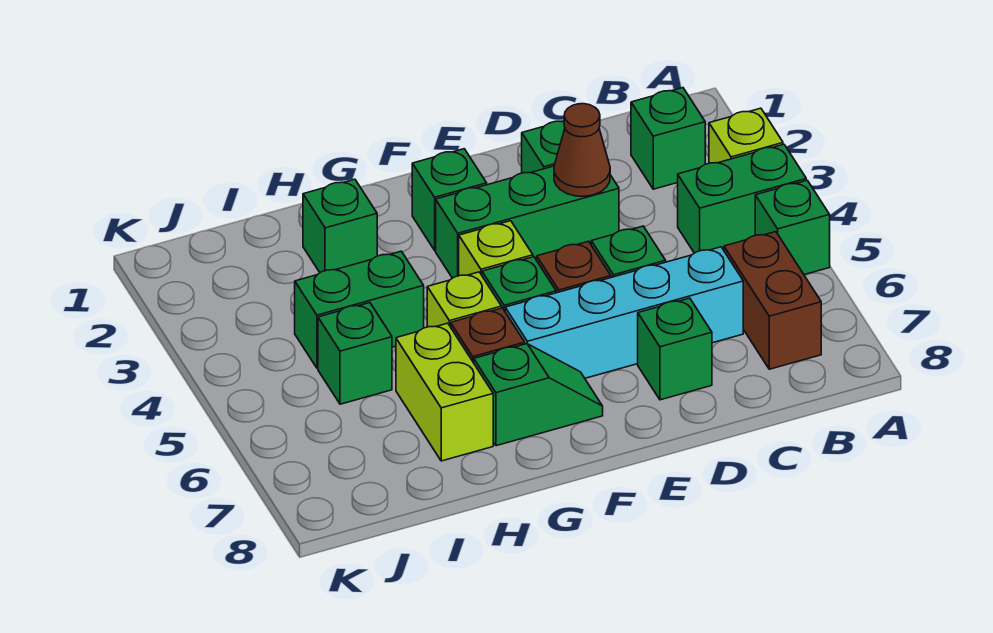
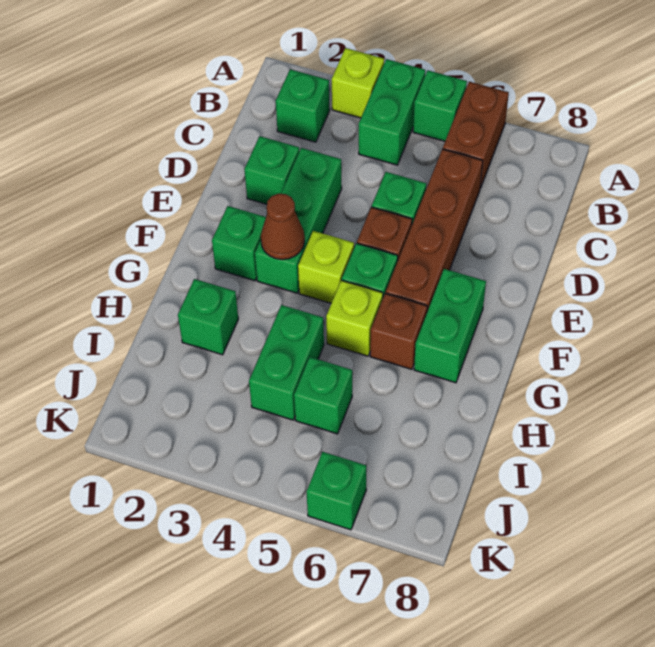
brown 1x2 brick [724,232,821,369] -> brown 1x2 brick turned to [443,82,509,188]
cyan 1x4 brick [505,247,743,378] -> brown 1x4 brick [386,149,483,312]
brown 1x1 cone [554,104,610,196] -> brown 1x1 cone moved to [261,194,305,260]
green 1x1 brick [638,298,712,400] -> green 1x1 brick moved to [307,452,366,530]
green 1x2 slope [474,344,603,446] -> green 1x2 brick [414,269,486,383]
lime 1x2 brick [396,323,493,461] -> none

